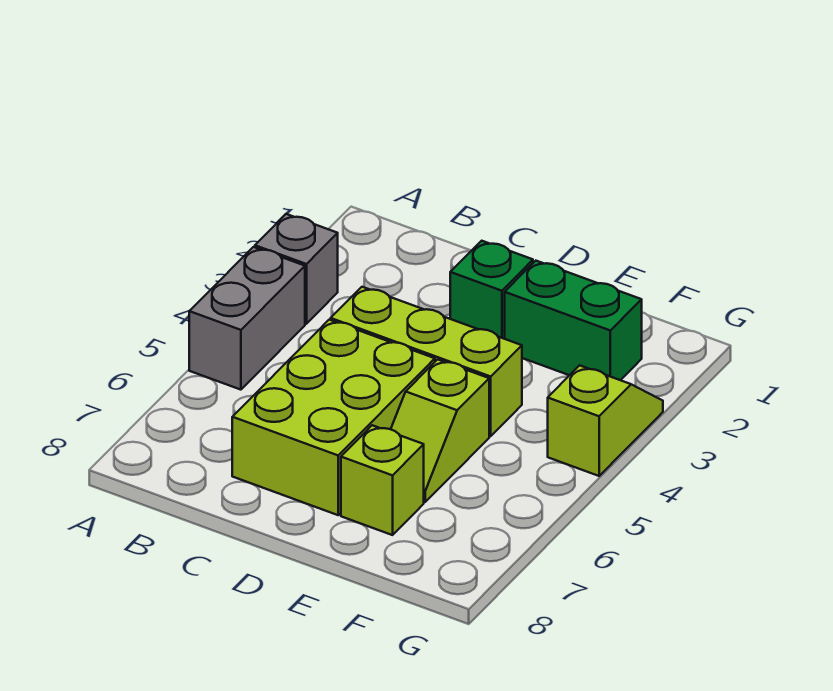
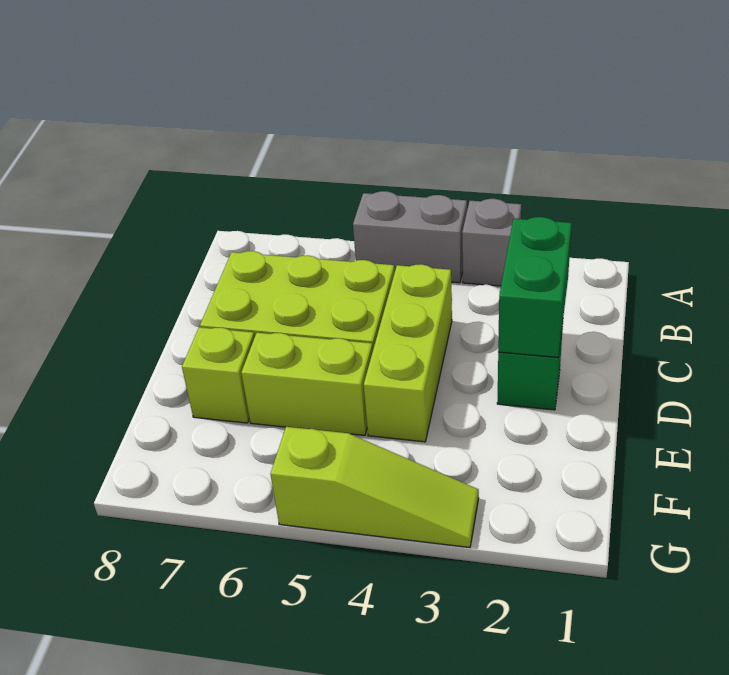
green 1x2 brick [505,261,642,380] -> green 1x2 brick moved to [498,217,572,357]
lime 1x2 slope [391,359,489,502] -> lime 1x2 brick [241,333,373,435]
lime 1x2 slope [548,365,663,476] -> lime 1x3 slope [271,427,479,548]

